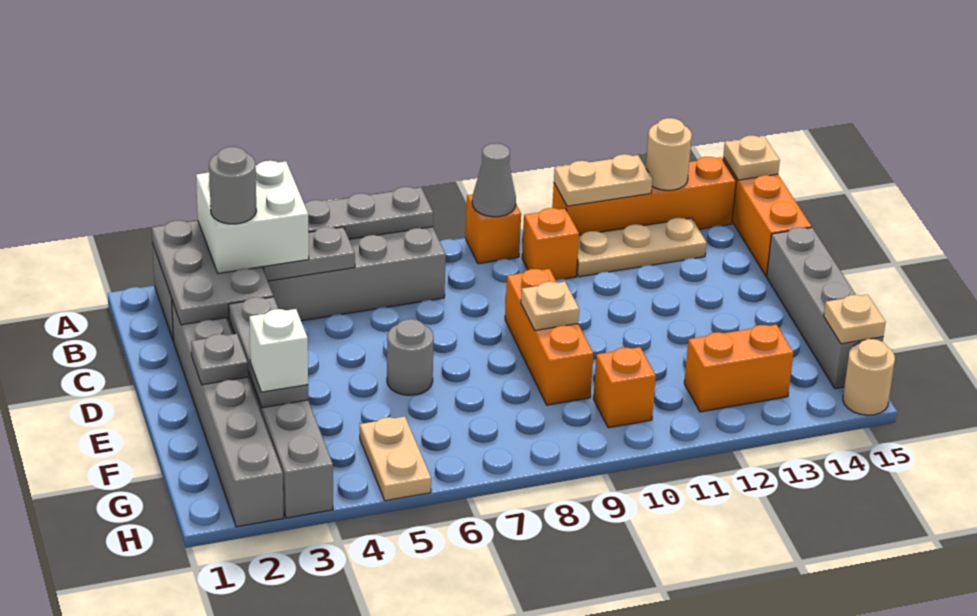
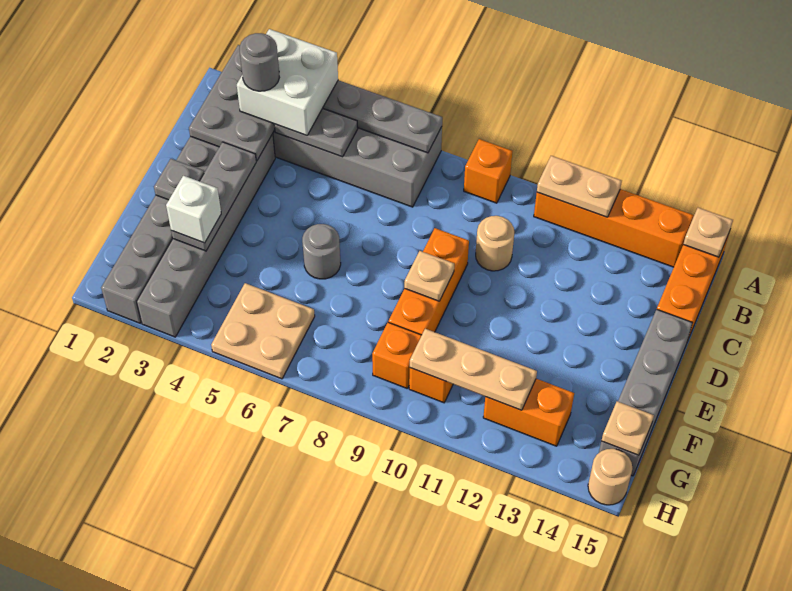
grey 1x1 cone [472,143,516,217] -> none
tan 1x1 round brick [646,118,692,190] -> tan 1x1 round brick moved to [476,216,514,271]
orange 1x1 brick [522,208,579,280] -> orange 1x1 brick moved to [372,322,422,389]
tan 1x3 plate [577,218,707,277] -> tan 1x3 plate moved to [410,329,537,410]
tan 1x2 plate [360,416,431,501] -> tan 2x2 plate [211,283,315,379]

